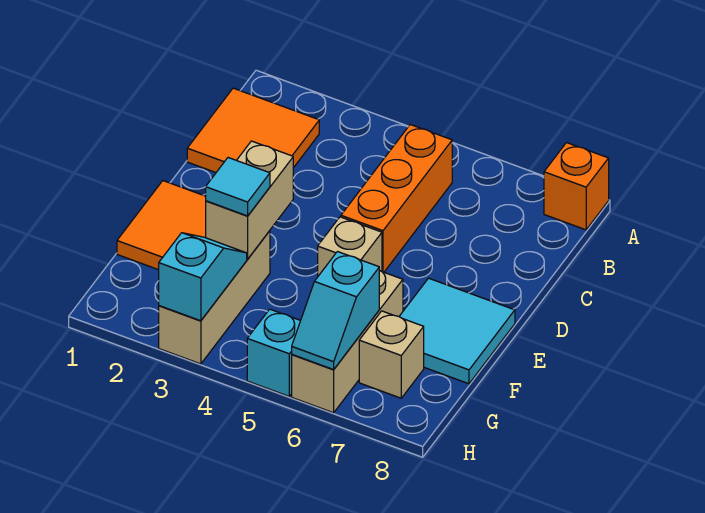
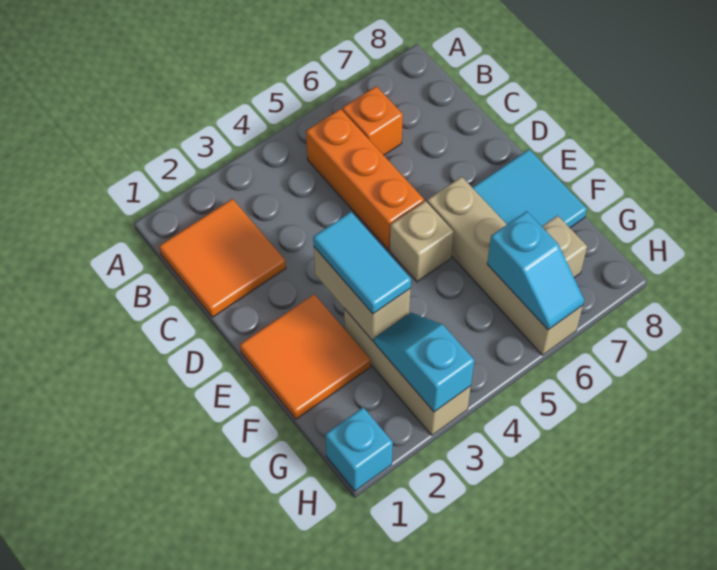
orange 1x1 brick [544,143,609,230] -> orange 1x1 brick moved to [342,86,403,155]
cyan 1x1 tile [206,158,270,216] -> cyan 1x2 tile [313,212,411,314]
tan 1x3 brick [292,270,403,413] -> tan 1x4 brick [427,177,583,355]
cyan 1x1 brick [247,309,301,396] -> cyan 1x1 brick moved to [325,407,393,491]

